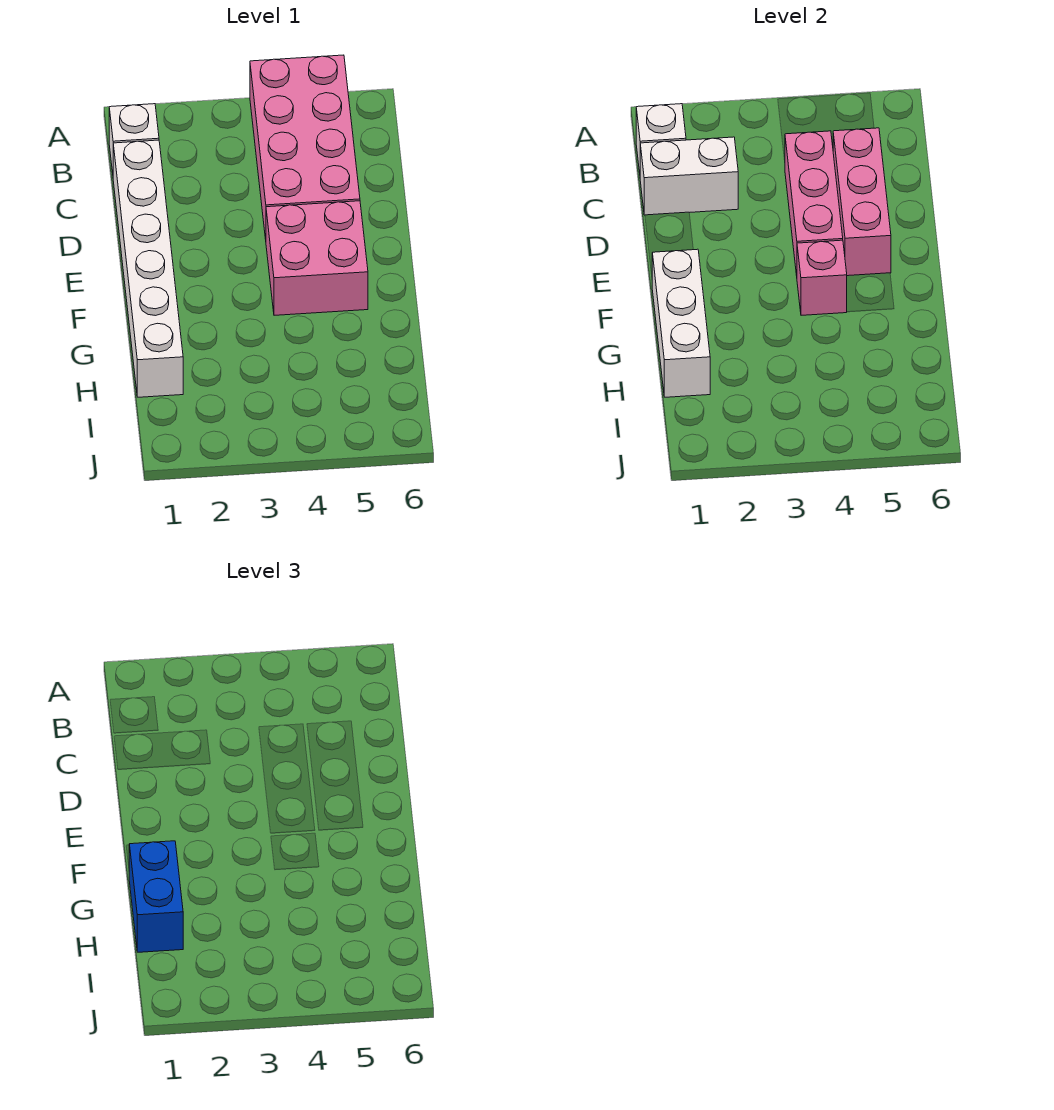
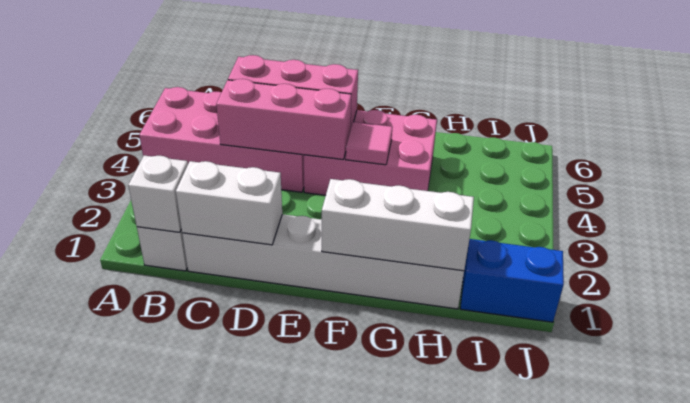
white 1x2 brick [640,137,738,215] -> white 1x2 brick turned to [176,161,282,245]
pink 2x2 brick [266,201,368,315] -> pink 2x3 brick [304,110,437,195]
pink 1x1 brick [797,240,847,315] -> pink 1x1 tile [346,122,392,165]
blue 1x2 brick [129,841,183,952] -> blue 1x2 brick moved to [460,239,564,322]

